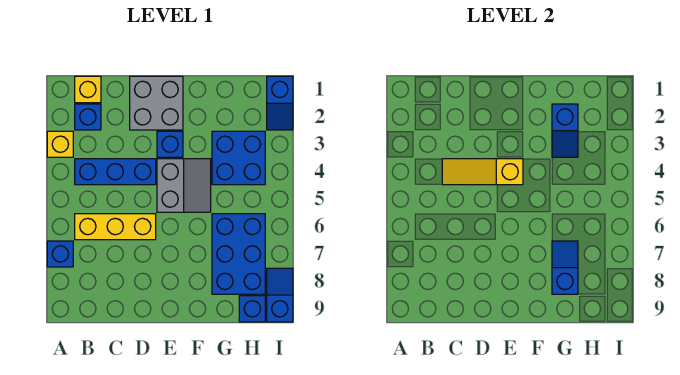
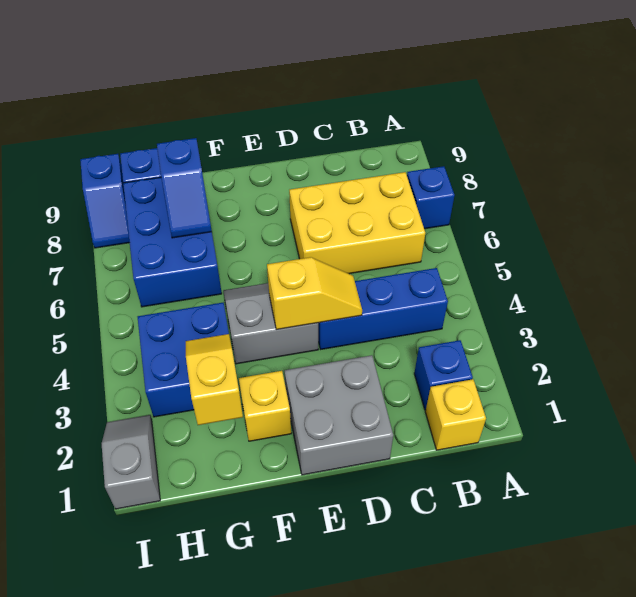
yellow 1x1 brick [47,131,73,157] -> yellow 1x1 brick moved to [239,371,291,441]
yellow 1x3 brick [75,214,156,240] -> yellow 2x3 brick [289,172,425,274]
yellow 1x3 slope [442,159,523,185] -> yellow 1x2 slope [267,257,362,330]
blue 1x1 brick [157,131,183,157] -> none
grey 2x2 slope [157,159,211,212] -> grey 2x2 slope turned to [223,283,318,364]
blue 1x2 slope [552,104,578,157] -> yellow 1x2 slope [186,334,243,425]
blue 1x2 slope [267,76,293,130] -> grey 1x2 slope [102,415,160,509]

